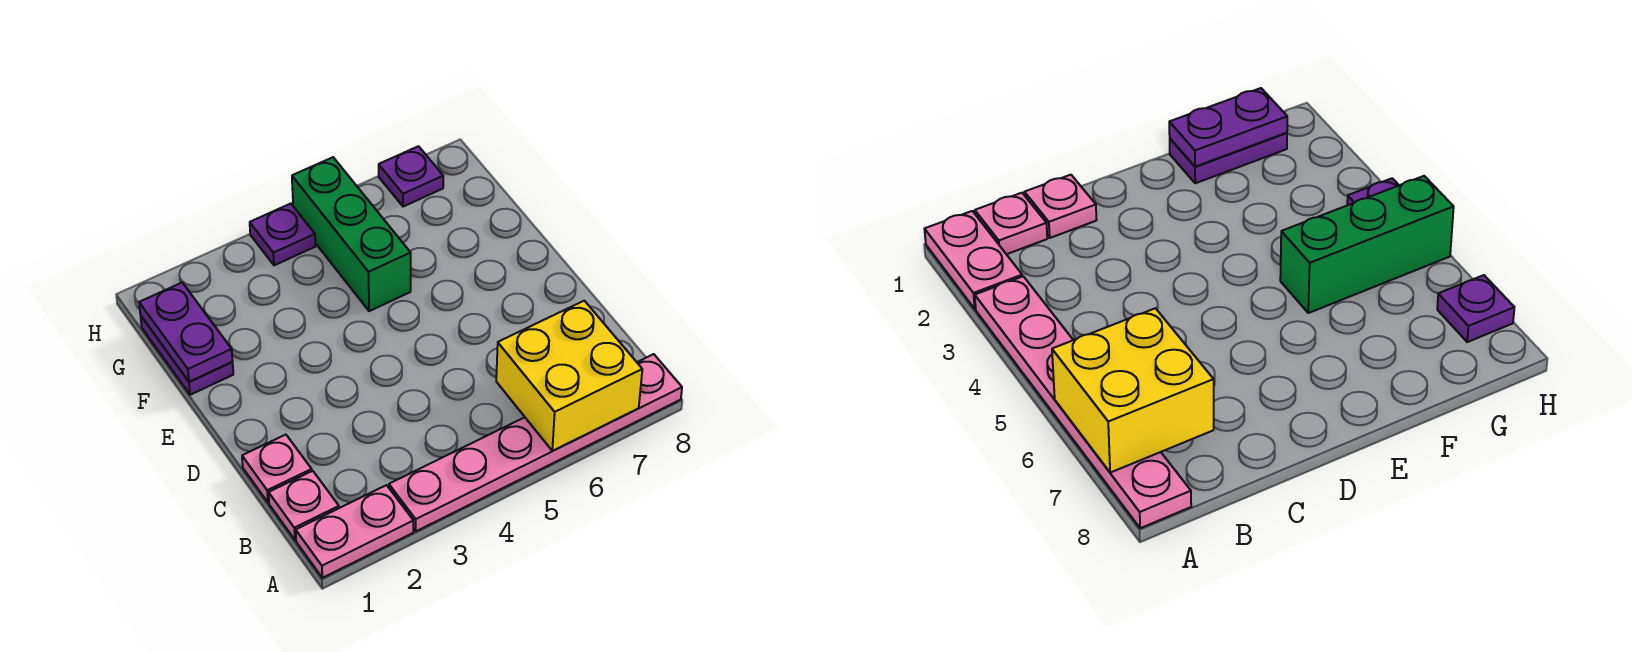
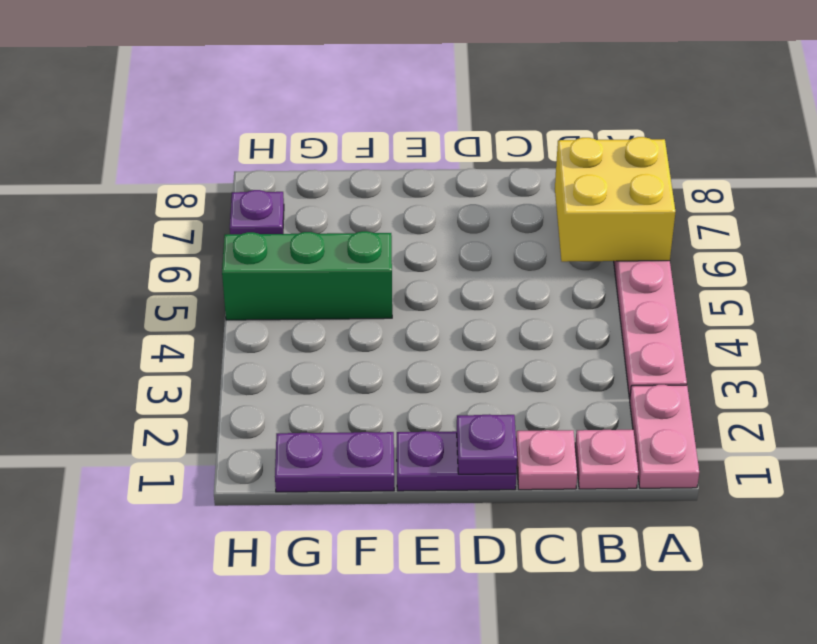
purple 1x2 plate [139,283,233,382] -> purple 1x2 plate moved to [397,431,516,491]
purple 1x1 plate [250,204,315,265] -> purple 1x1 plate moved to [457,414,517,474]

